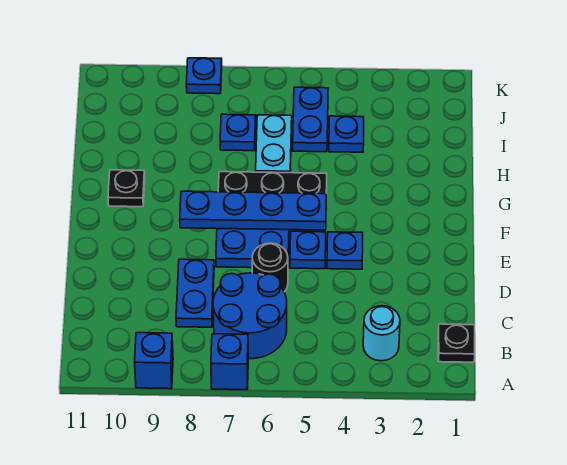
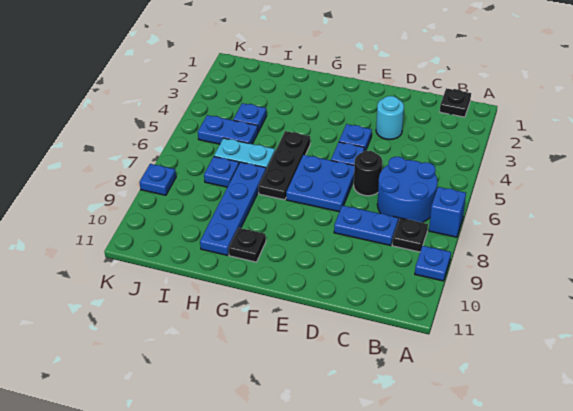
blue 1x1 brick [135,333,173,389] -> blue 1x1 plate [415,246,451,281]
cyan 1x1 round brick [363,306,400,361] -> cyan 1x1 round brick moved to [376,96,404,139]
none -> black 1x1 plate [392,218,428,252]
blue 1x4 plate [180,191,326,230] -> blue 1x4 plate moved to [200,162,266,255]

